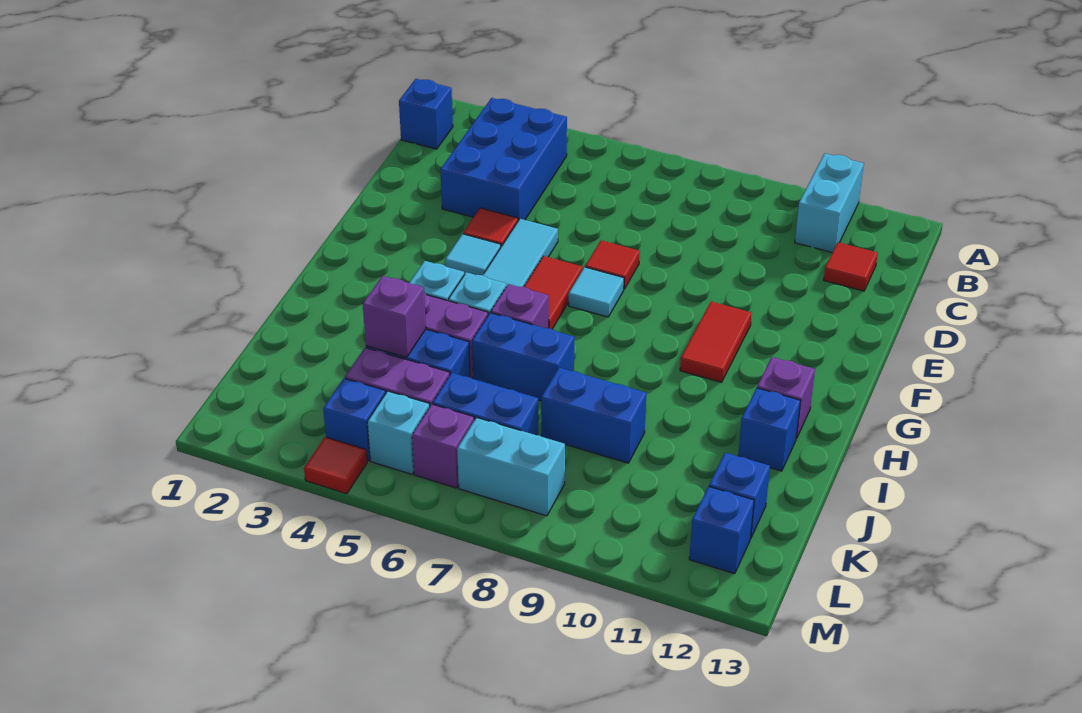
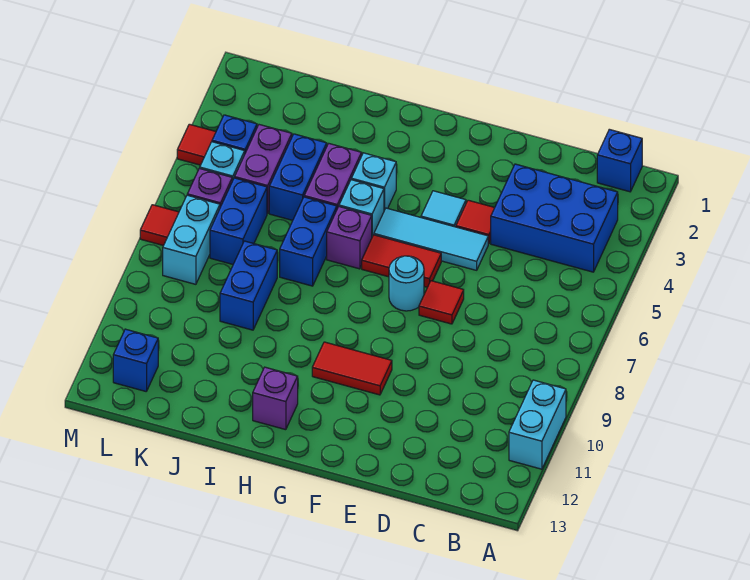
cyan 1x2 brick [795,153,864,252] -> cyan 1x2 brick turned to [509,380,566,469]
red 1x1 tile [824,242,878,291] -> red 1x1 tile moved to [140,205,179,246]
cyan 1x1 tile [569,267,624,317] -> cyan 1x1 round brick [389,256,424,311]
blue 1x1 brick [738,388,800,471] -> none
purple 1x1 brick [363,276,426,357] -> none
blue 1x1 brick [709,453,770,537] -> none

